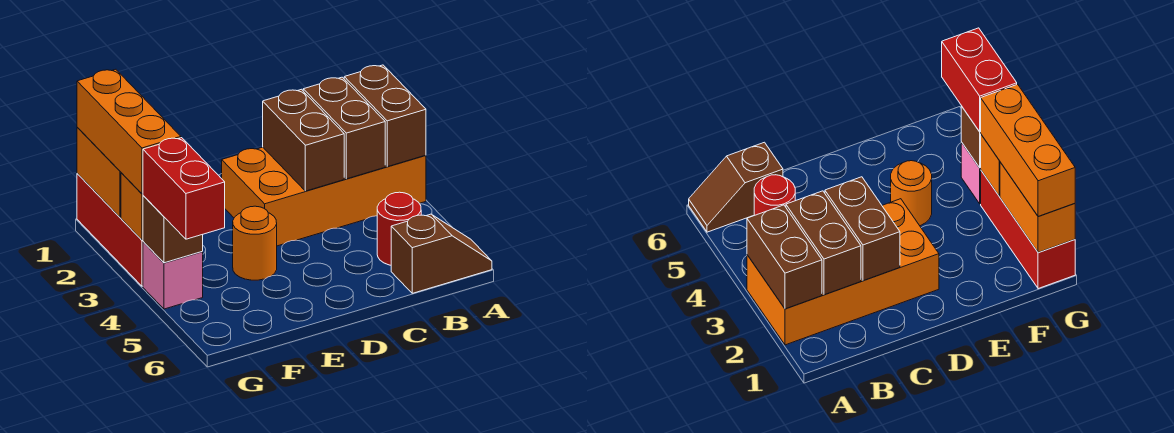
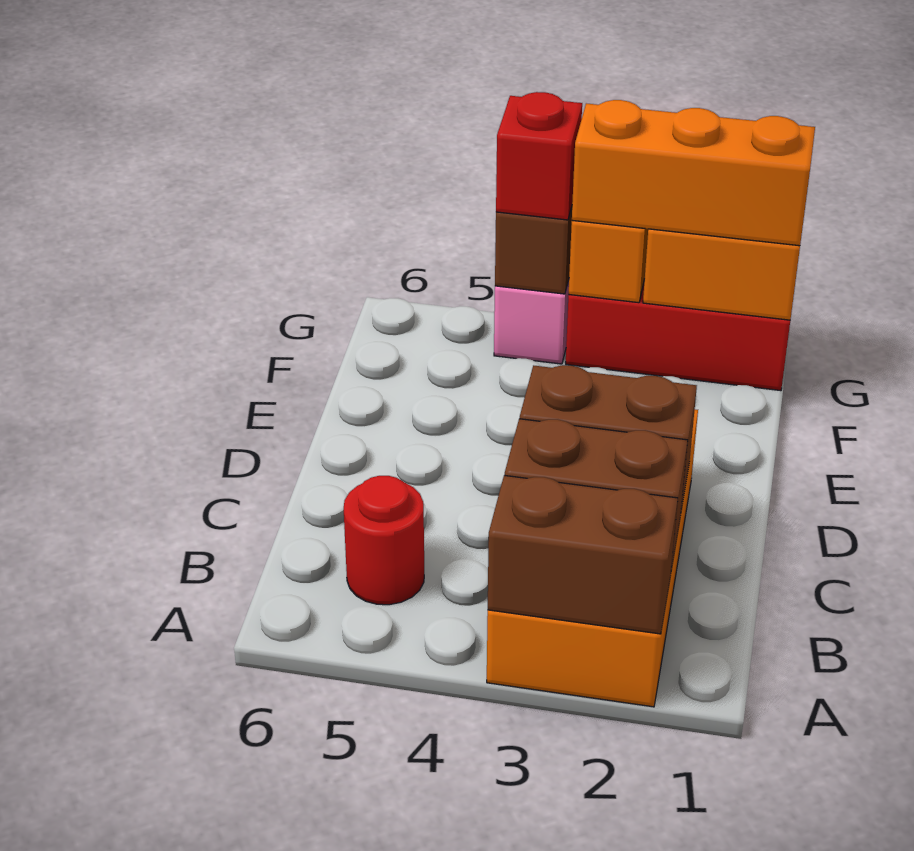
brown 1x2 slope [391,214,492,293] -> none
orange 1x1 round brick [233,206,277,280] -> none
red 1x2 brick [143,138,225,239] -> red 1x1 brick [496,92,582,220]

